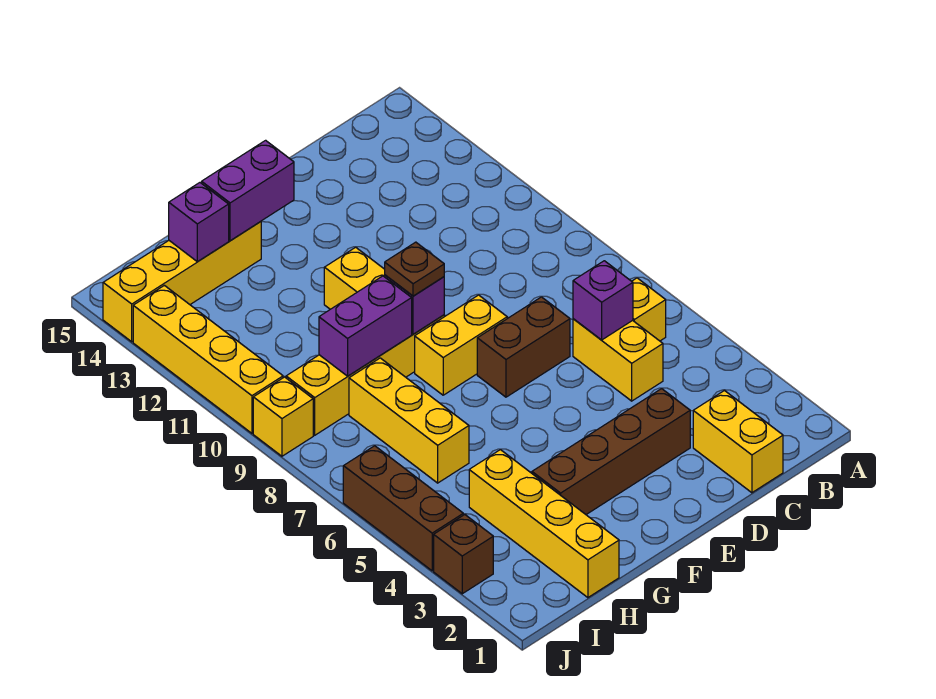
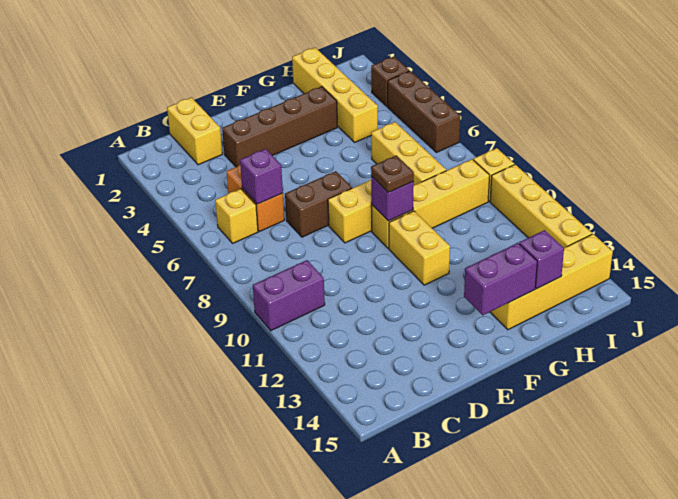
yellow 1x2 brick [573,319,663,401] -> orange 1x2 brick [227,165,284,232]
purple 1x2 brick [319,276,412,376] -> purple 1x2 brick moved to [253,260,325,331]

